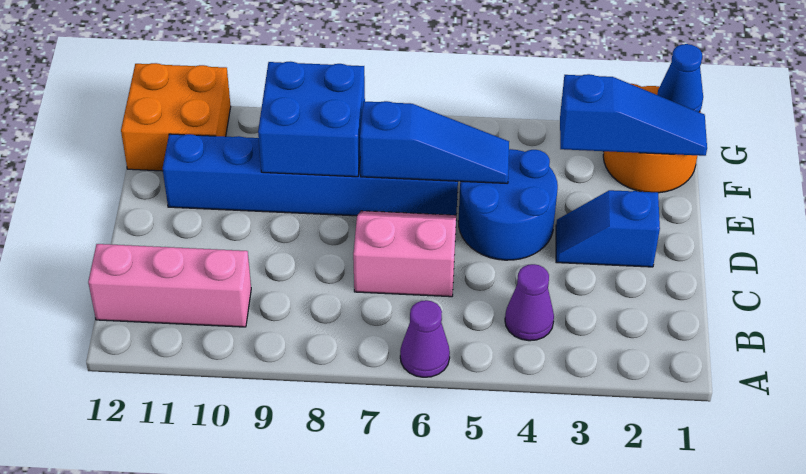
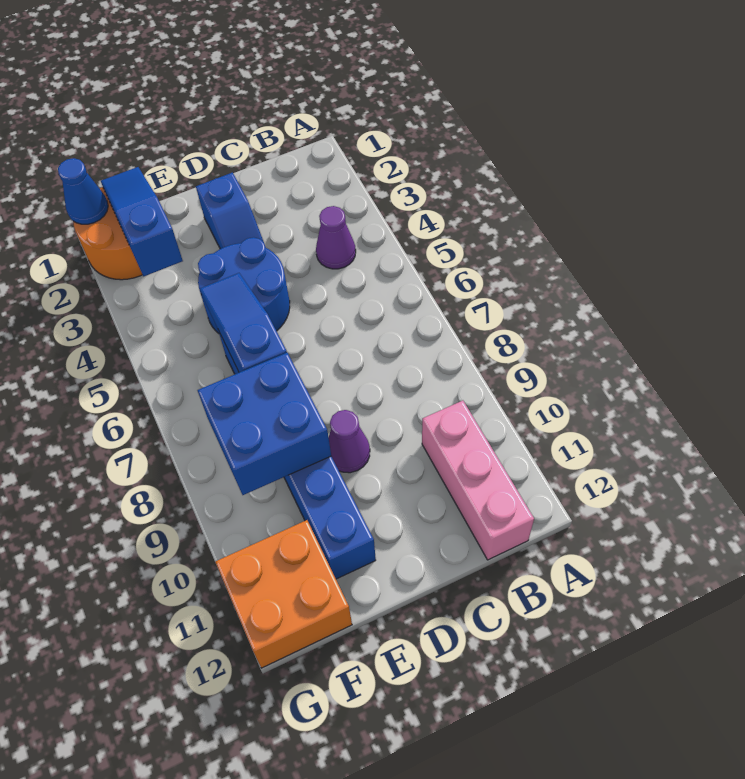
purple 1x1 cone [400,300,450,377] -> purple 1x1 cone moved to [329,410,370,473]
pink 2x2 slope [353,211,456,297] -> none

